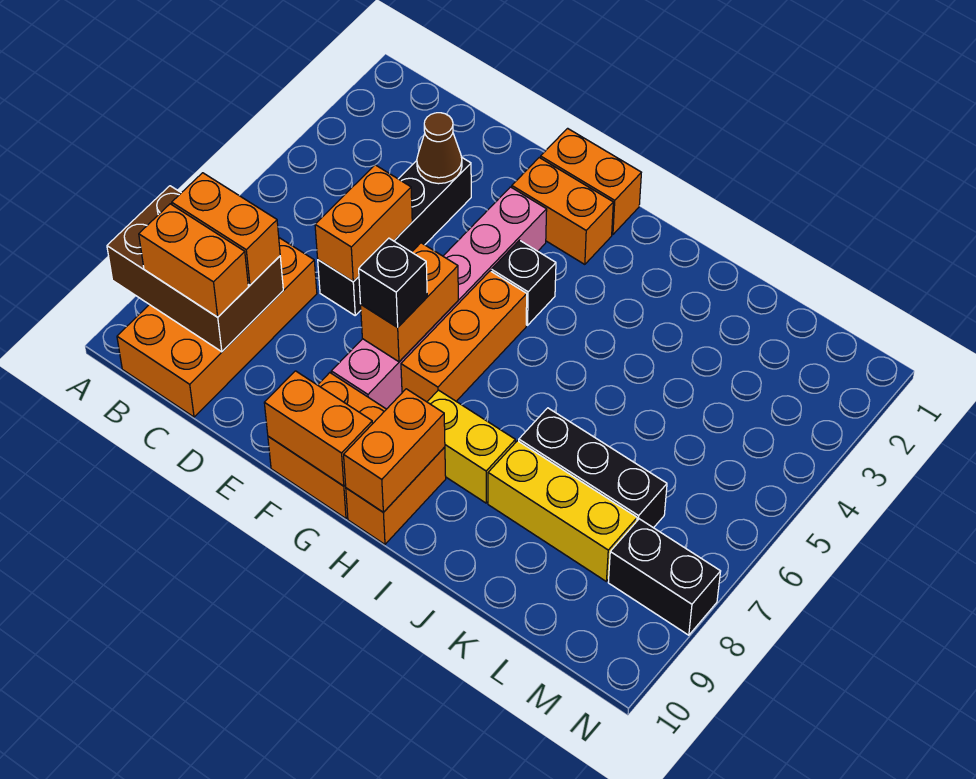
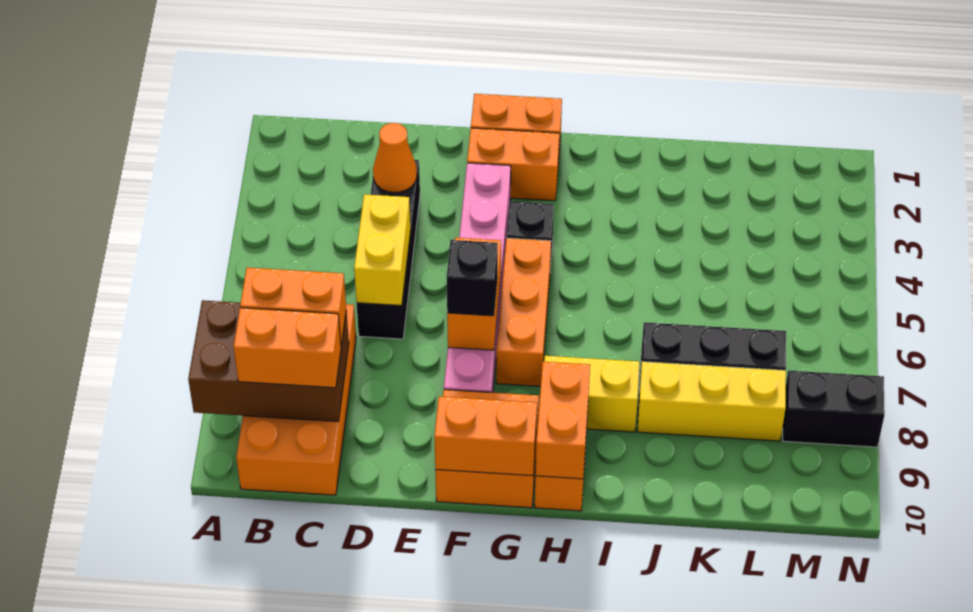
brown 1x1 cone [417,113,462,184] -> orange 1x1 cone [373,123,417,193]
orange 1x2 brick [315,165,412,282] -> yellow 1x2 brick [354,194,411,306]

